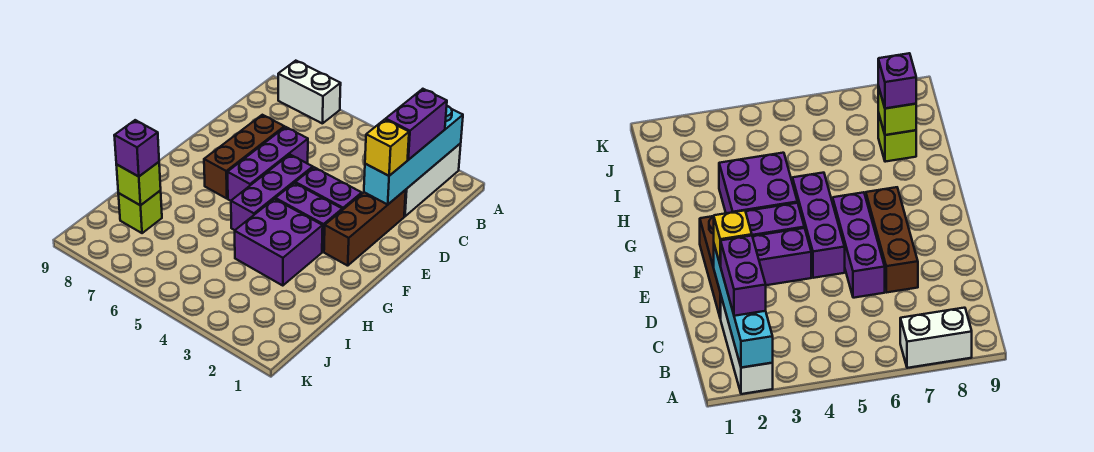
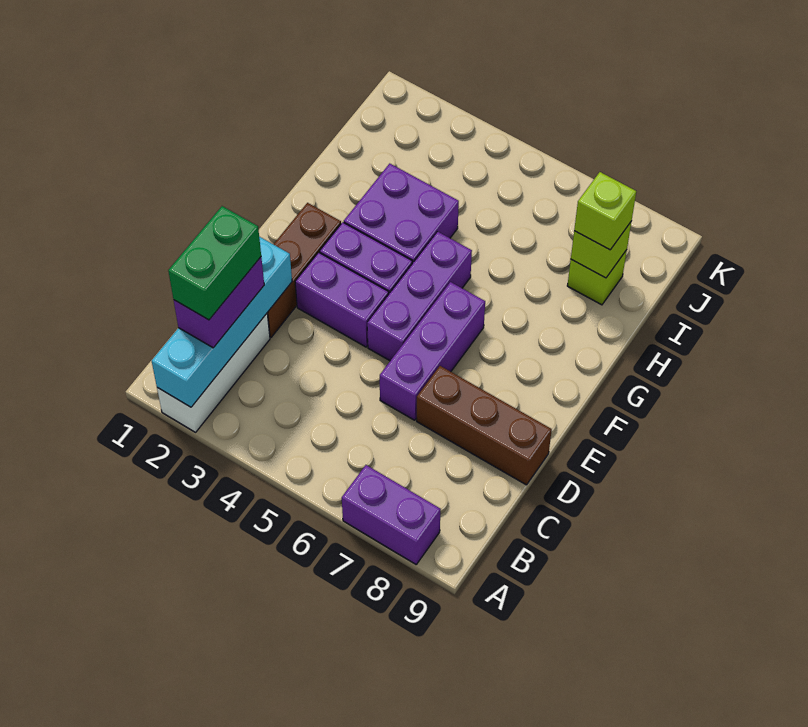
white 1x2 brick [278,61,341,124] -> purple 1x2 brick [342,465,441,564]
none -> green 1x2 brick [168,206,261,320]
yellow 1x1 brick [365,119,409,176] -> none
brown 1x3 brick [204,115,284,199] -> brown 1x3 brick turned to [417,366,552,485]
purple 1x1 brick [114,120,159,176] -> lime 1x1 brick [574,172,636,250]

